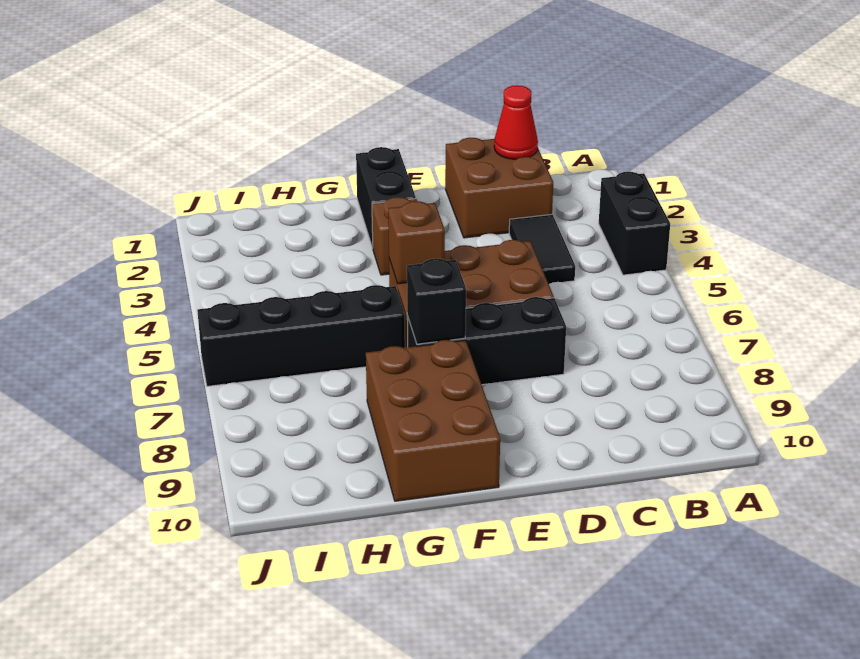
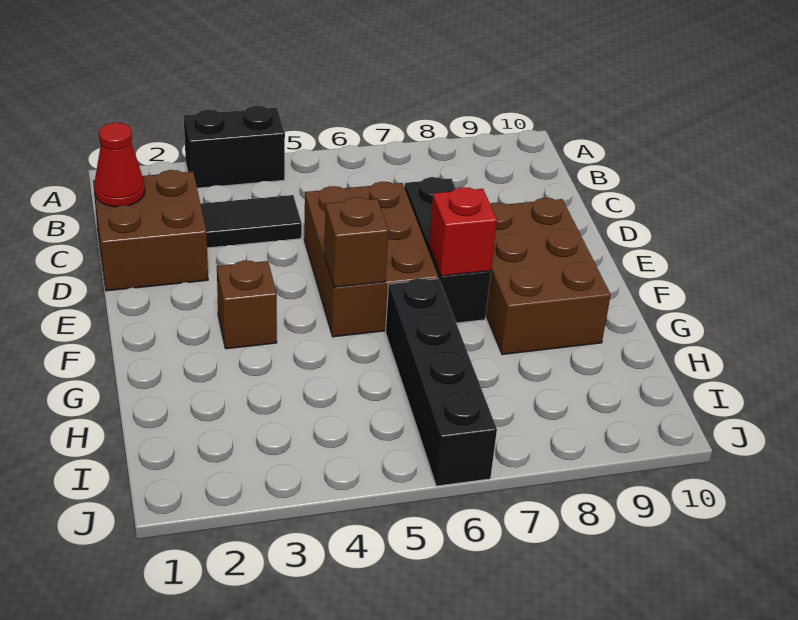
black 1x2 brick [356,147,416,248] -> none
black 1x1 brick [407,259,466,344] -> red 1x1 brick [429,187,497,276]
brown 2x3 brick [366,340,500,501] -> brown 2x3 brick turned to [486,198,611,355]

